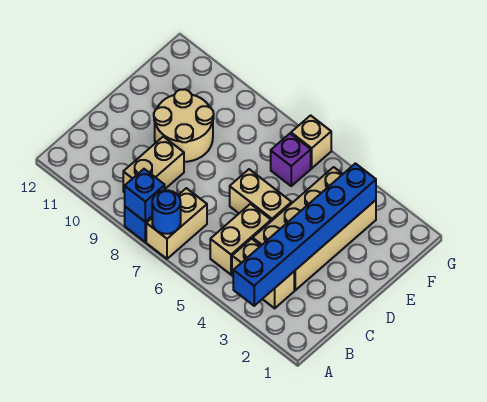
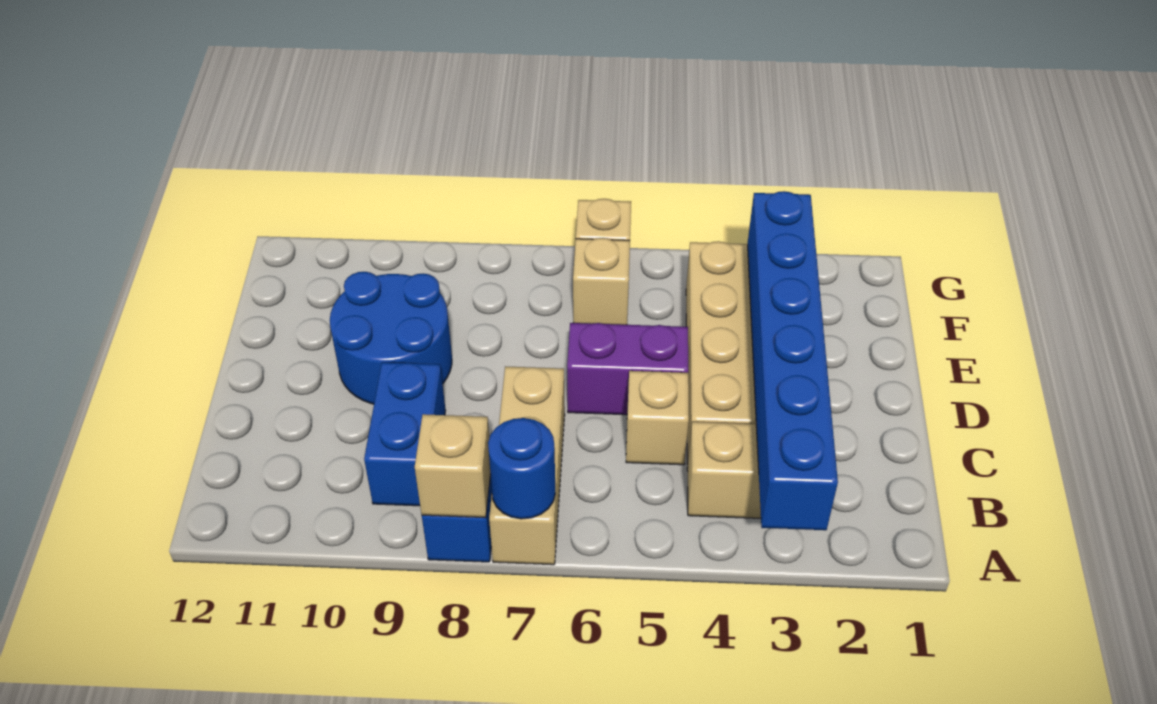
tan 1x2 brick [146,188,207,259] -> tan 1x3 brick [489,366,565,565]
blue 1x1 brick [125,169,165,222] -> tan 1x1 brick [415,414,491,518]
tan 1x2 brick [210,204,271,275] -> tan 1x1 brick [626,371,689,465]
tan 1x2 brick [123,137,184,193] -> blue 1x2 brick [364,362,446,506]
tan 1x2 brick [230,169,292,221] -> purple 1x2 brick [567,323,688,415]
tan 2x2 round brick [154,89,214,162] -> blue 2x2 round brick [330,272,452,404]
purple 1x1 brick [271,134,311,186] -> tan 1x1 brick [573,238,630,325]

